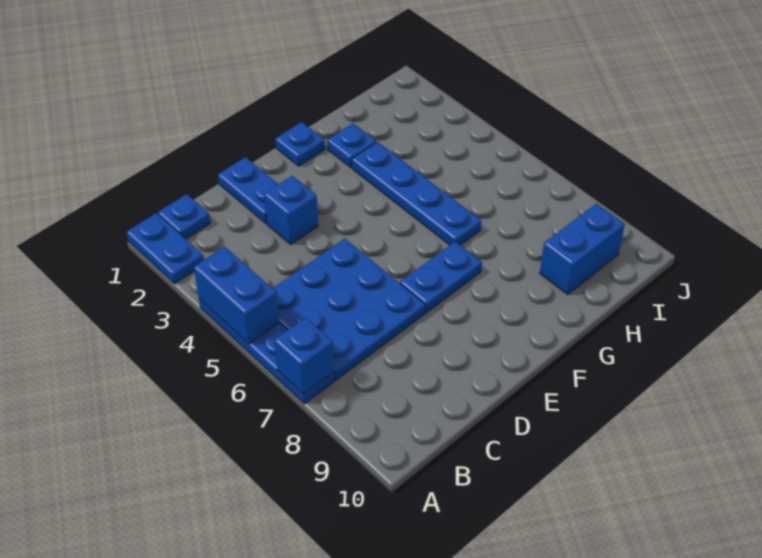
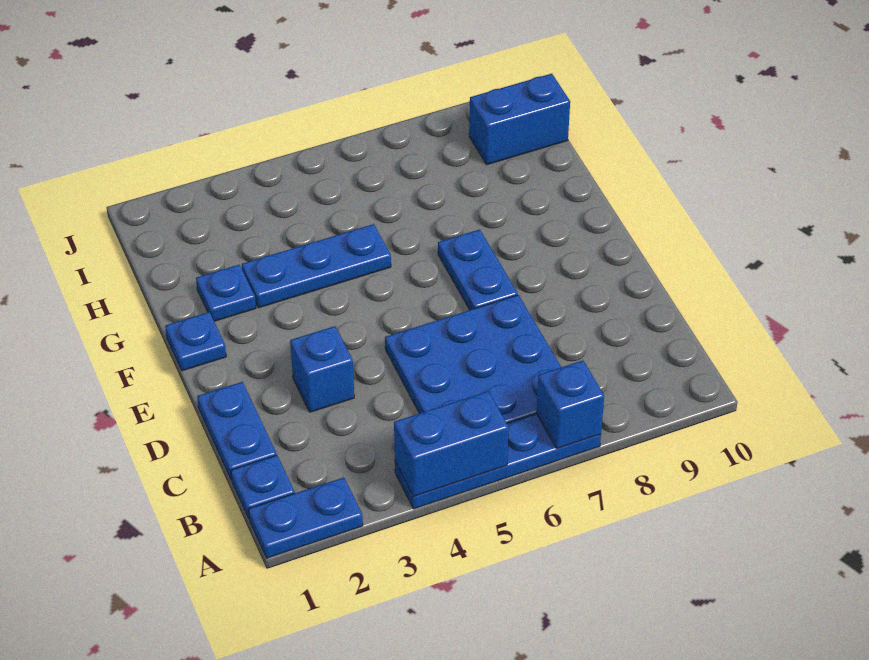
blue 1x2 plate [218,157,278,224] -> blue 1x2 plate turned to [197,382,277,480]
blue 1x4 plate [352,142,481,245] -> blue 1x3 plate [242,224,391,308]
blue 1x2 brick [540,203,625,295] -> blue 1x2 brick turned to [469,74,570,165]

